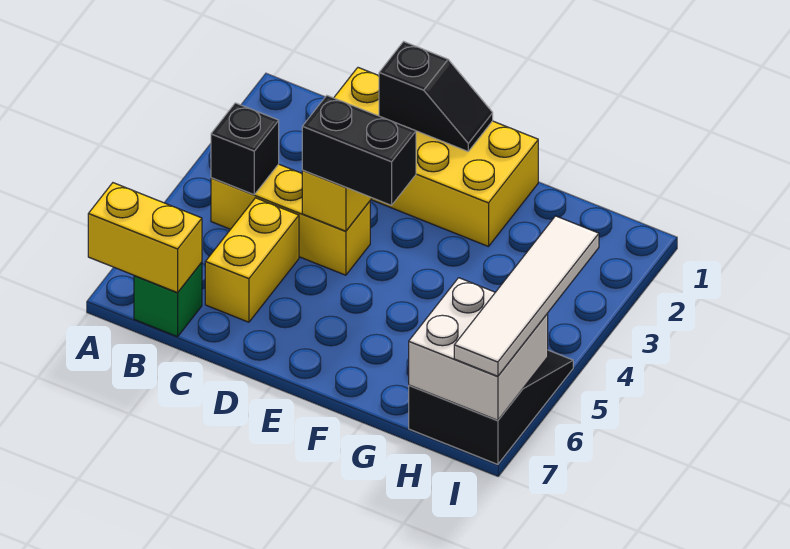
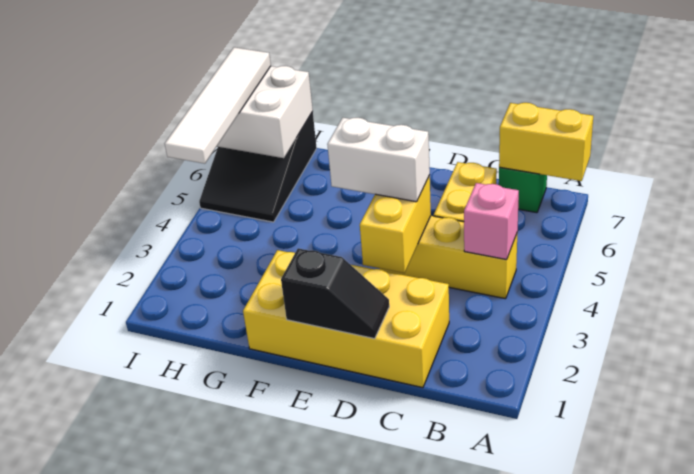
black 1x1 brick [211,103,279,194] -> pink 1x1 brick [464,183,519,260]
black 1x2 slope [379,42,493,151] -> black 1x2 slope turned to [281,248,389,339]
black 1x2 brick [302,96,416,205] -> white 1x2 brick [327,118,430,202]

